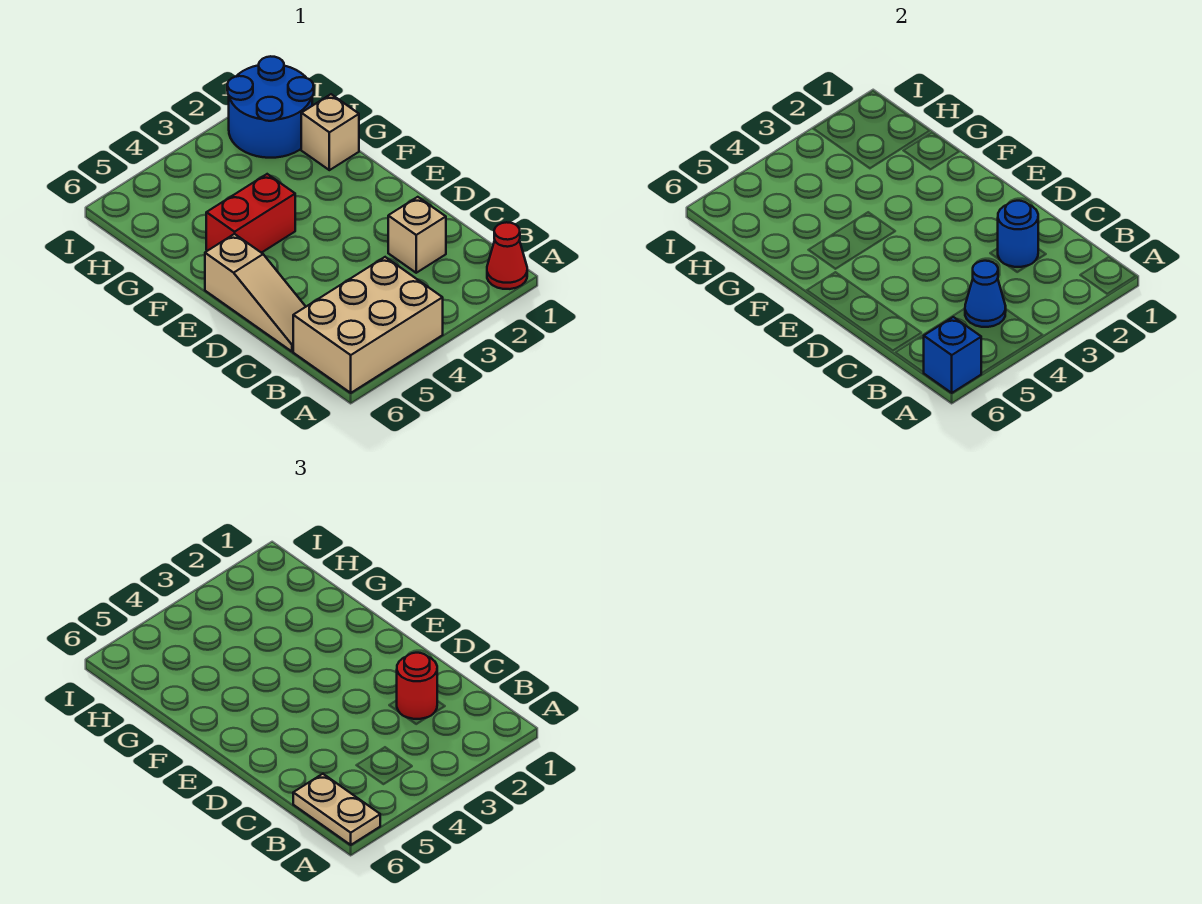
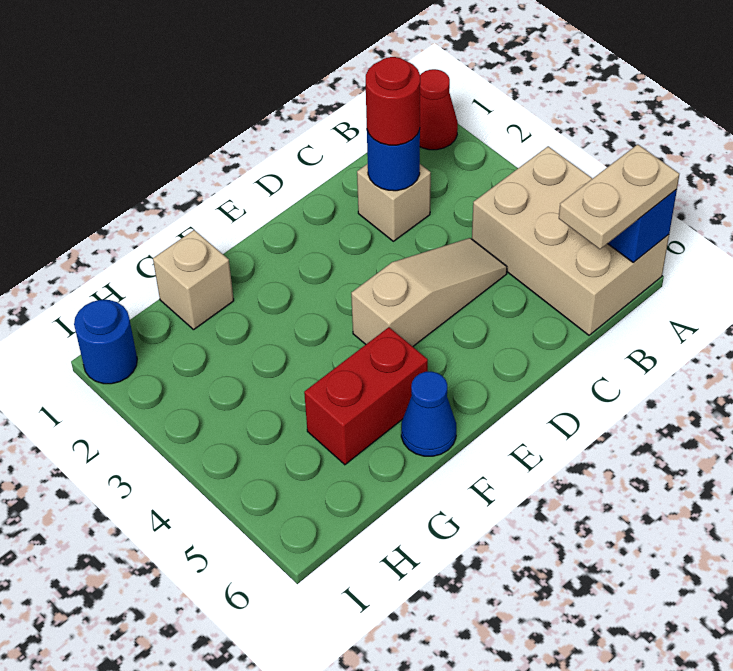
blue 1x1 cone [965,261,1006,327] -> blue 1x1 cone moved to [401,372,456,456]
tan 1x3 slope [205,234,306,351] -> tan 1x3 slope moved to [351,238,507,347]
red 1x2 brick [206,174,295,253] -> red 1x2 brick turned to [304,327,428,465]
blue 2x2 round brick [227,56,314,158] -> blue 1x1 round brick [74,300,137,384]

